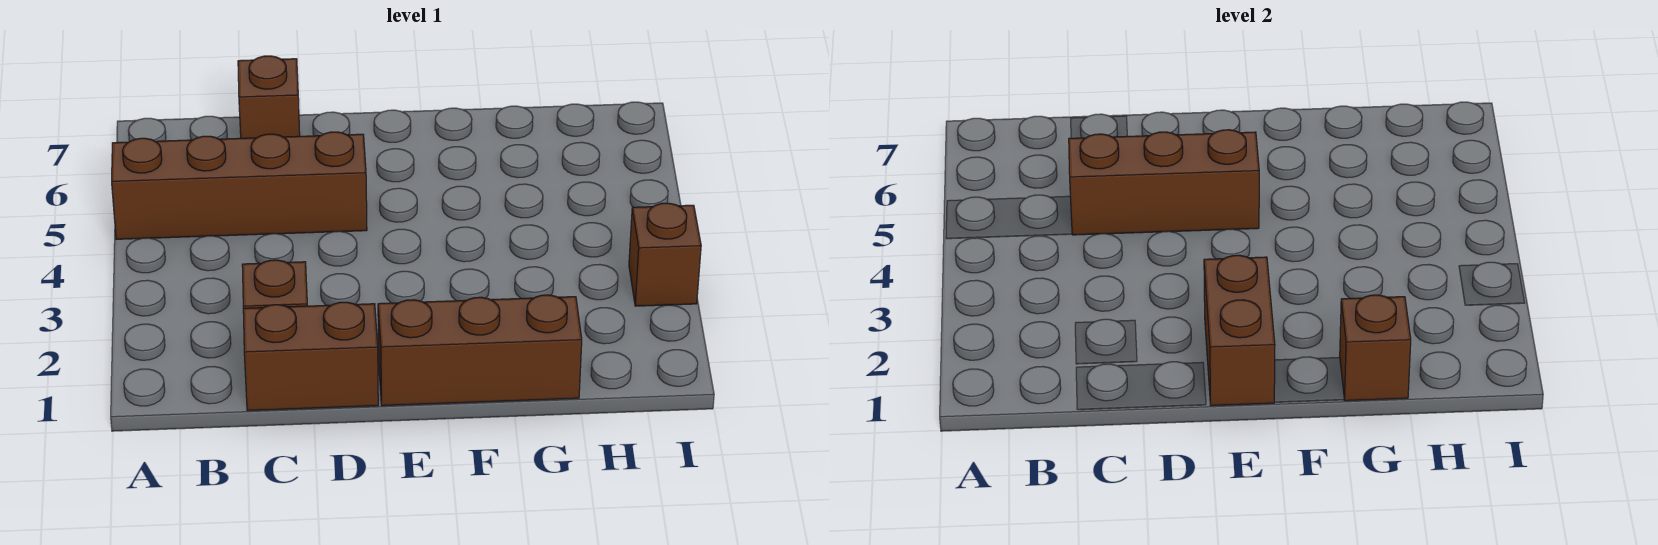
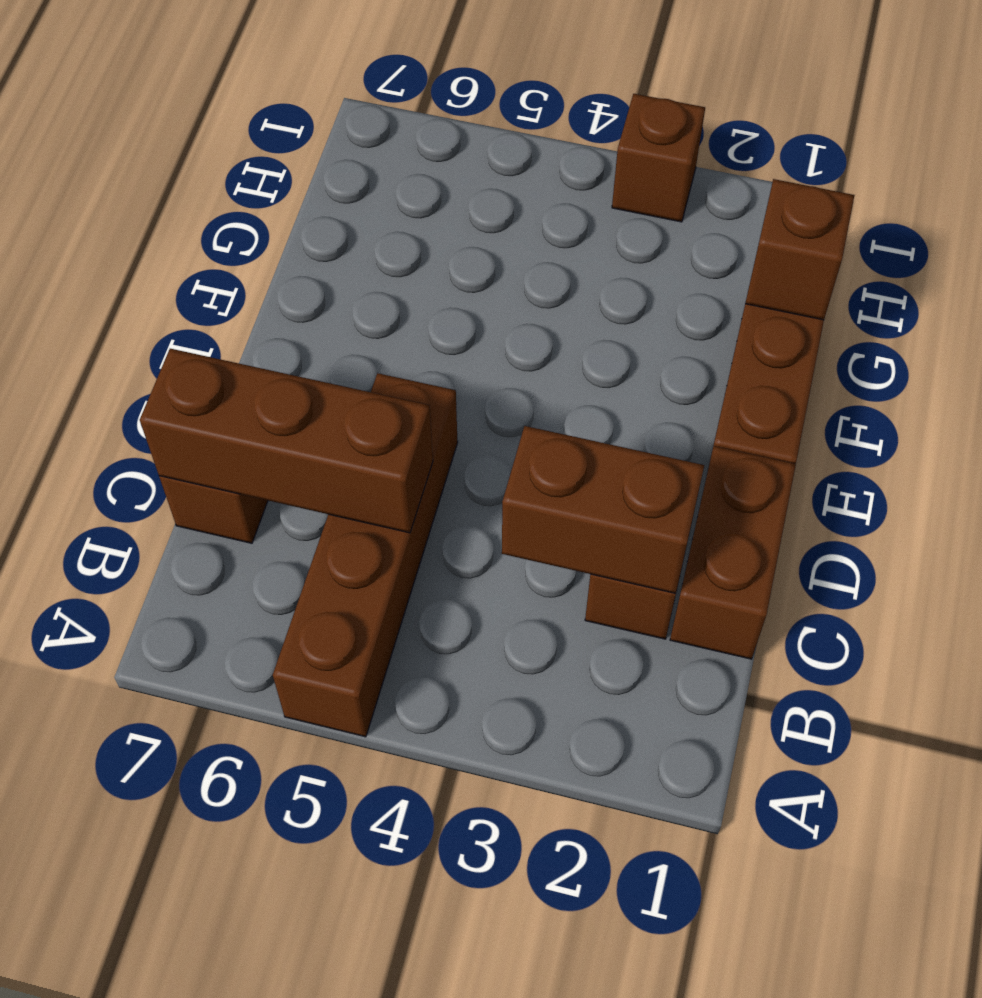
brown 1x3 brick [1069,130,1259,235] -> brown 1x3 brick turned to [140,349,433,533]
brown 1x2 brick [1204,255,1275,406] -> brown 1x2 brick moved to [502,426,704,593]

